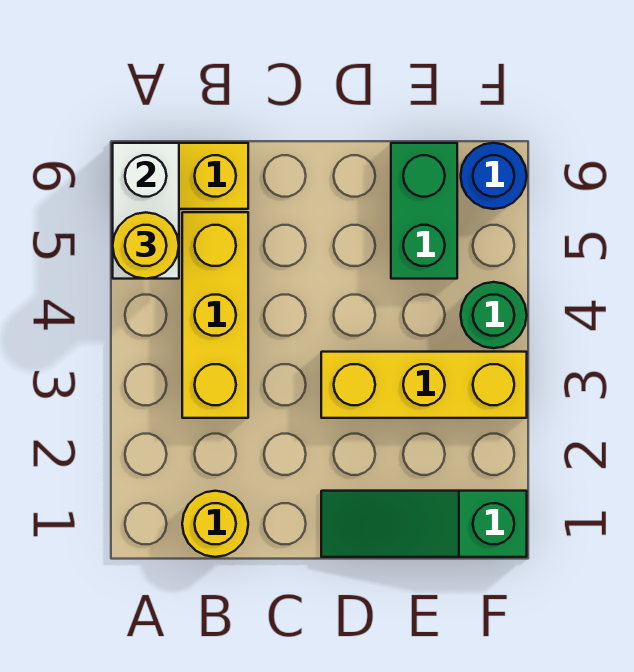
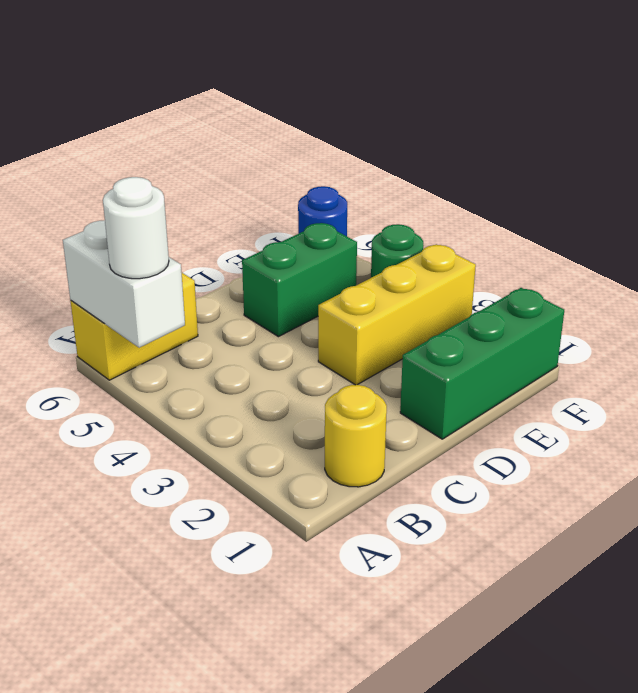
yellow 1x1 round brick [113,212,179,279] -> white 1x1 round brick [103,177,169,279]
yellow 1x3 brick [182,212,248,418] -> none
green 1x3 slope [321,491,527,557] -> green 1x3 brick [400,288,564,439]
green 1x2 brick [391,143,457,279] -> green 1x2 brick turned to [242,223,357,337]

